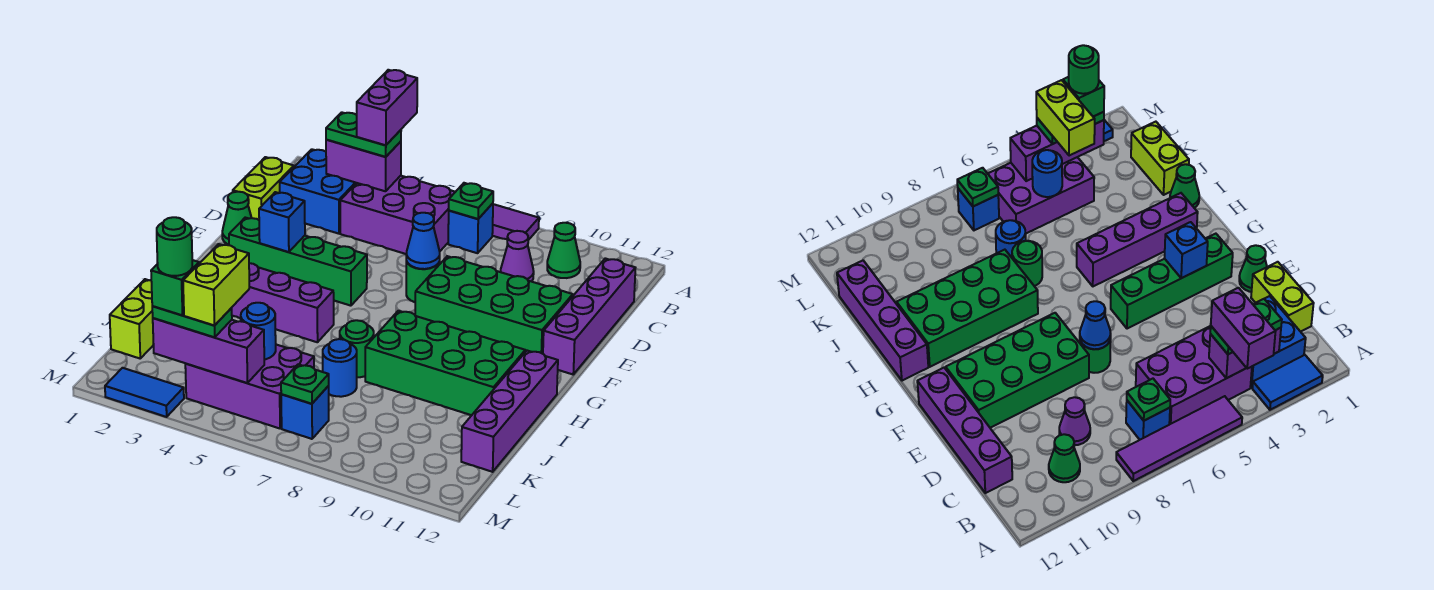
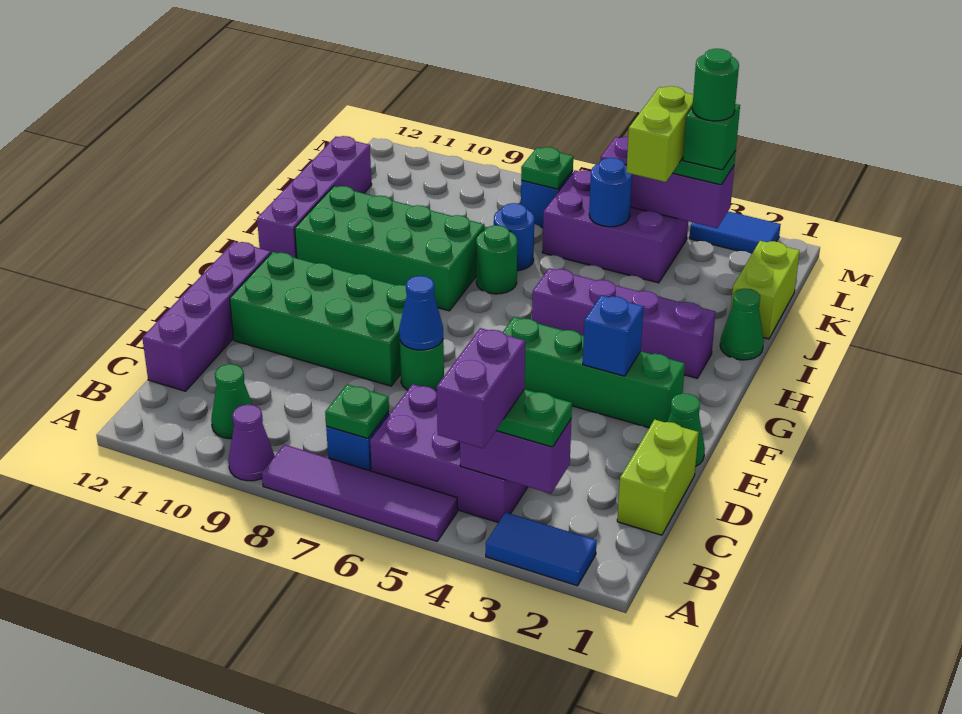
blue 2x2 brick [280,149,356,234] -> none
purple 1x1 cone [501,231,534,282] -> purple 1x1 cone moved to [229,404,274,481]

